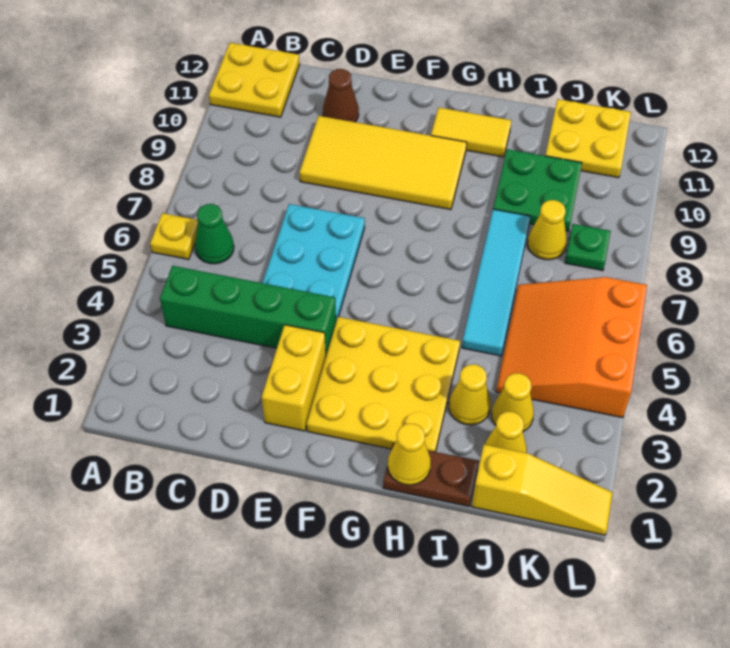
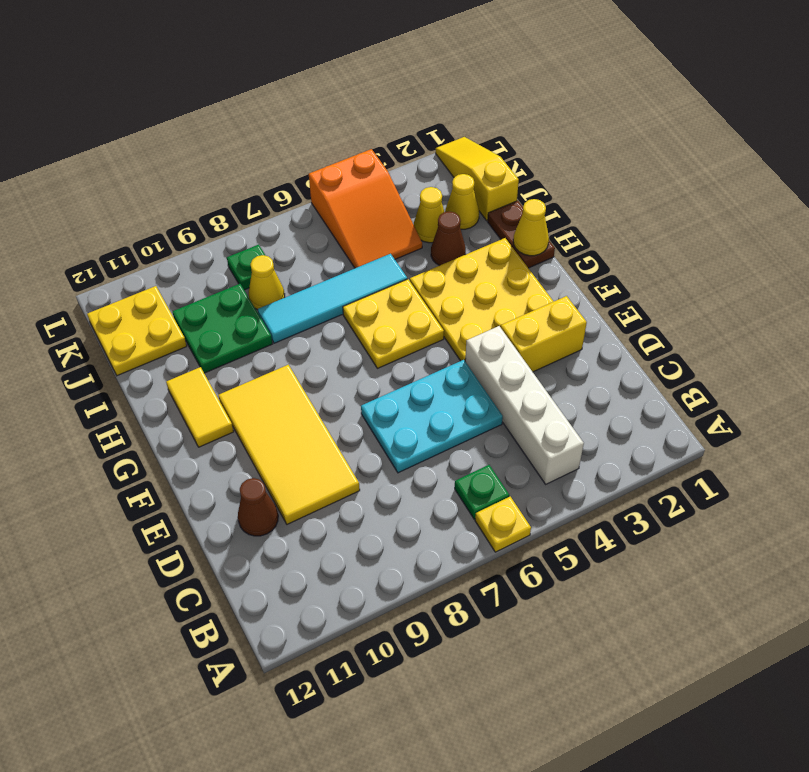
yellow 2x2 plate [209,43,299,117] -> yellow 2x2 plate moved to [343,279,444,368]
green 1x4 brick [160,266,336,355] -> white 1x4 brick [465,326,584,484]
green 1x1 cone [195,204,234,264] -> green 1x1 plate [455,465,509,519]
yellow 1x1 cone [449,364,491,425] -> brown 1x1 cone [431,211,466,266]
orange 3x3 slope [496,277,647,418] -> orange 2x3 slope [309,149,422,268]

